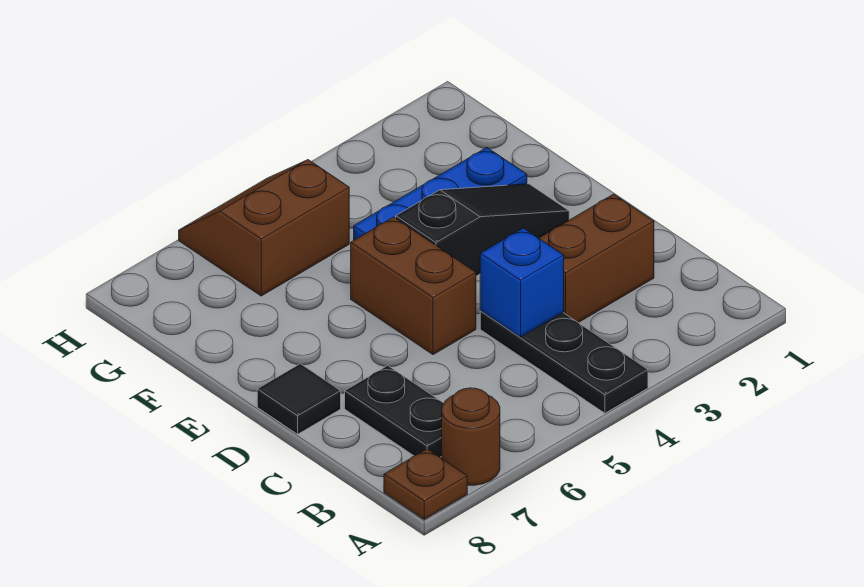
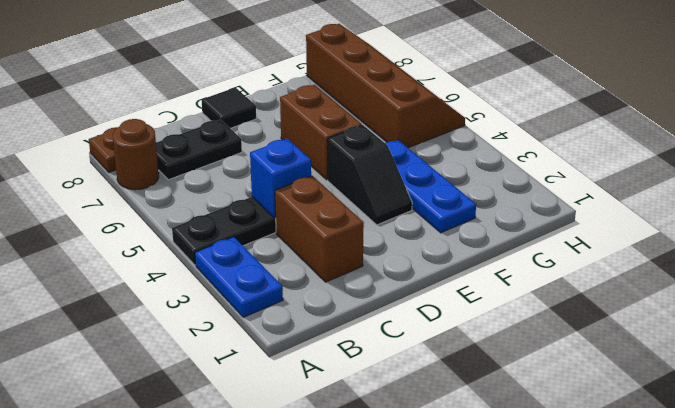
none -> blue 1x2 plate [195,237,283,317]
brown 1x2 brick [351,217,476,355] -> brown 1x2 brick turned to [280,85,362,180]
black 1x3 slope [396,184,569,276] -> black 1x2 slope [328,125,412,225]
brown 2x2 slope [179,160,349,296] -> brown 2x4 slope [306,24,465,148]

